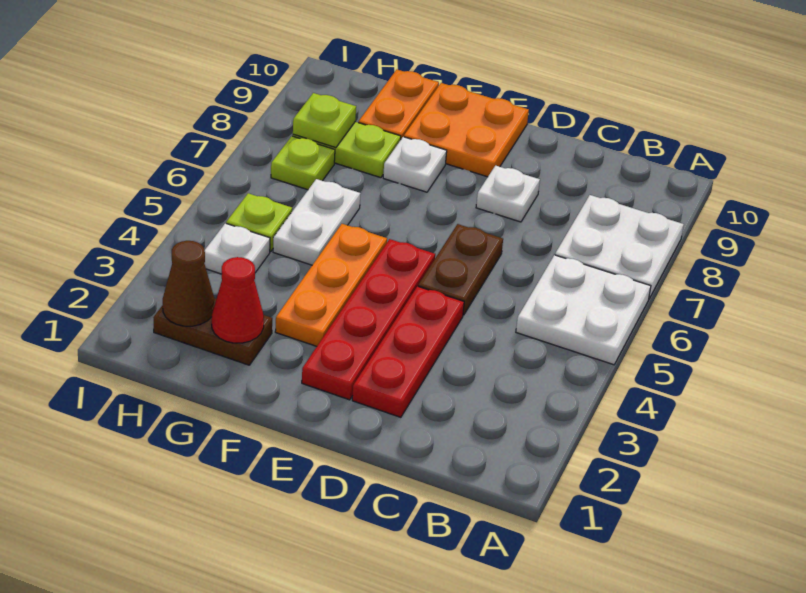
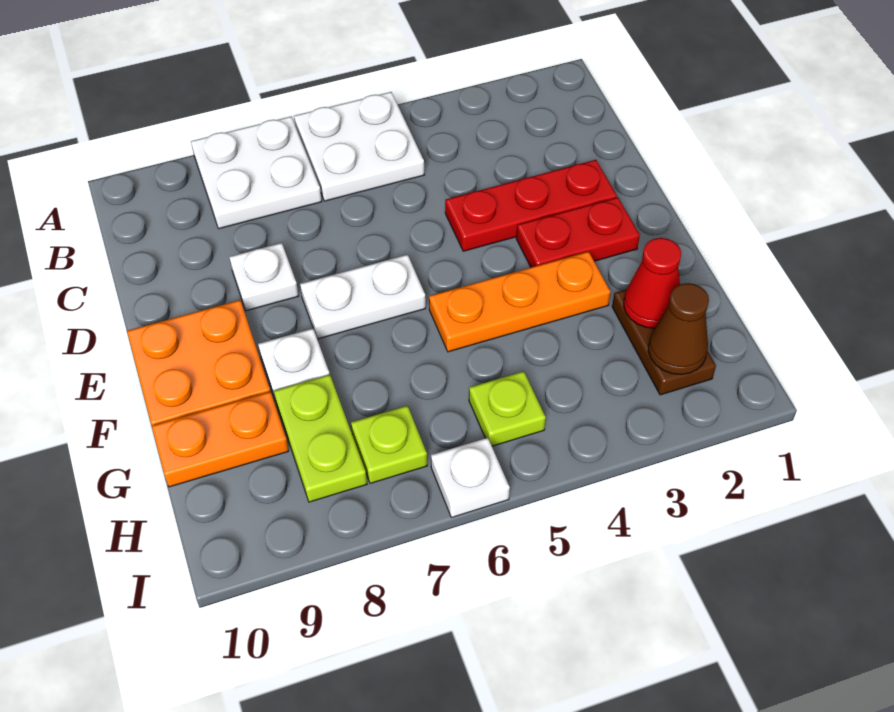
brown 1x2 plate [418,224,503,315] -> none
red 1x4 plate [302,239,435,400] -> red 1x2 plate [516,197,640,267]
white 1x2 plate [273,179,361,265] -> white 1x2 plate moved to [300,255,426,339]
white 1x1 plate [204,223,270,274] -> white 1x1 plate moved to [431,438,510,518]
lime 1x1 plate [293,93,356,148] -> none

